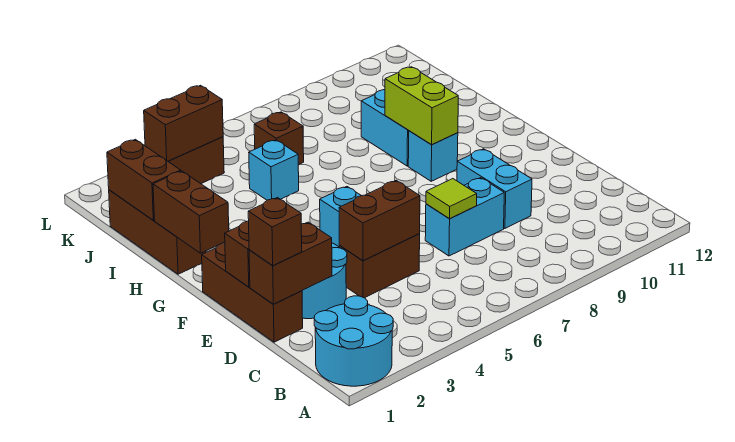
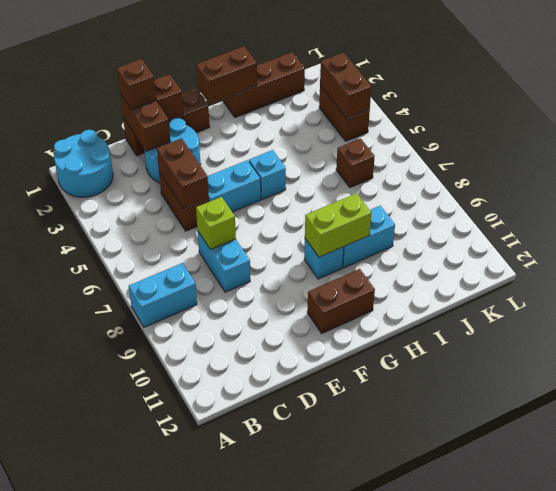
lime 1x1 tile [426,179,477,219] -> lime 1x1 brick [196,197,236,249]
cyan 1x2 brick [457,149,532,228] -> cyan 1x2 brick moved to [129,263,197,327]
brown 1x2 brick [107,139,181,220] -> brown 1x2 brick moved to [307,269,375,333]
cyan 1x1 brick [249,140,299,200] -> cyan 1x1 brick moved to [249,150,286,200]

